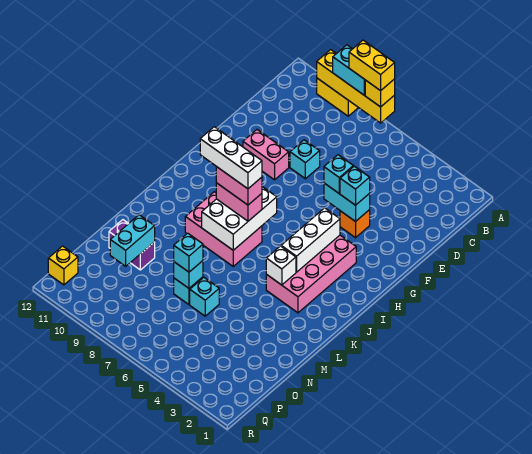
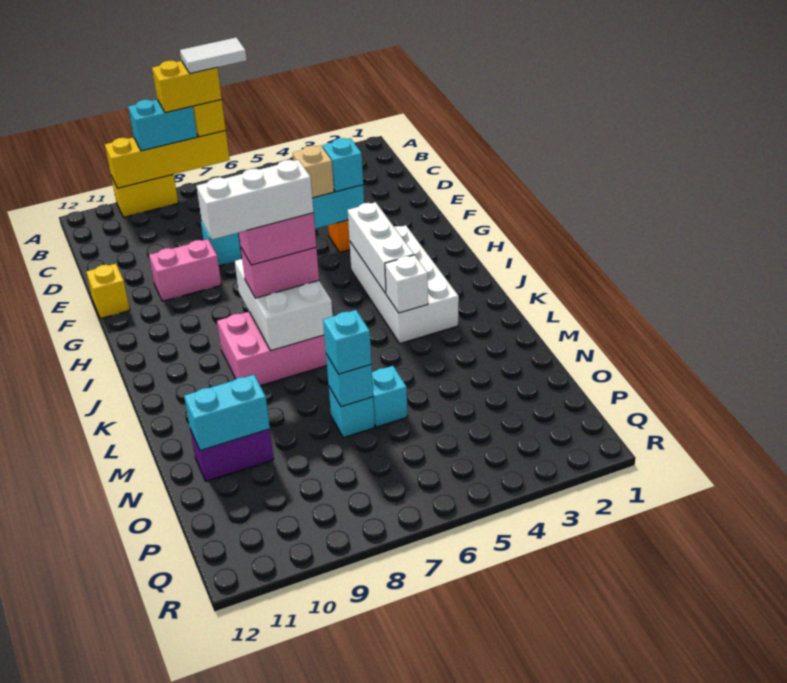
none -> white 1x2 tile [180,37,247,73]
cyan 1x1 brick [324,155,353,194] -> tan 1x1 brick [293,146,334,198]
pink 2x4 brick [266,235,356,313] -> white 2x4 brick [350,225,459,343]
cyan 1x2 brick [110,215,155,266] -> cyan 1x2 brick turned to [184,375,270,451]
yellow 1x1 brick [48,246,78,285] -> yellow 1x1 brick moved to [86,264,130,319]

